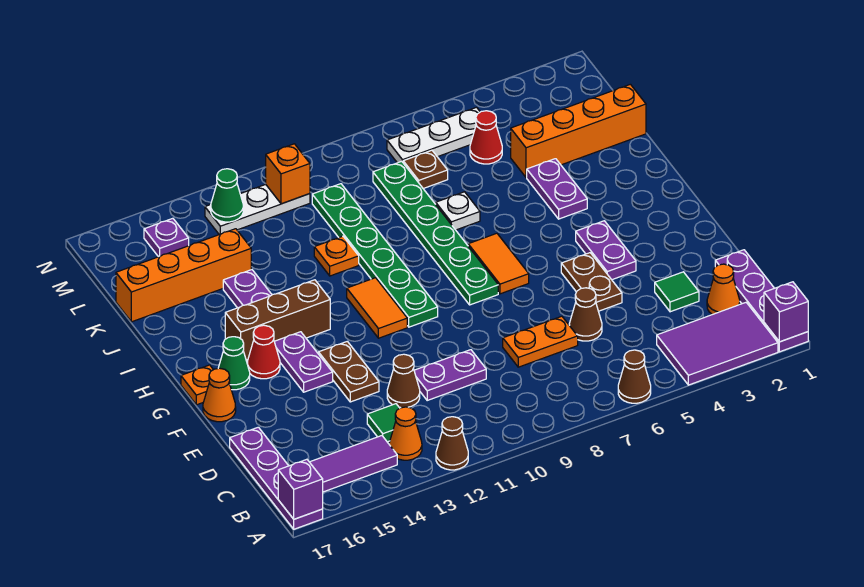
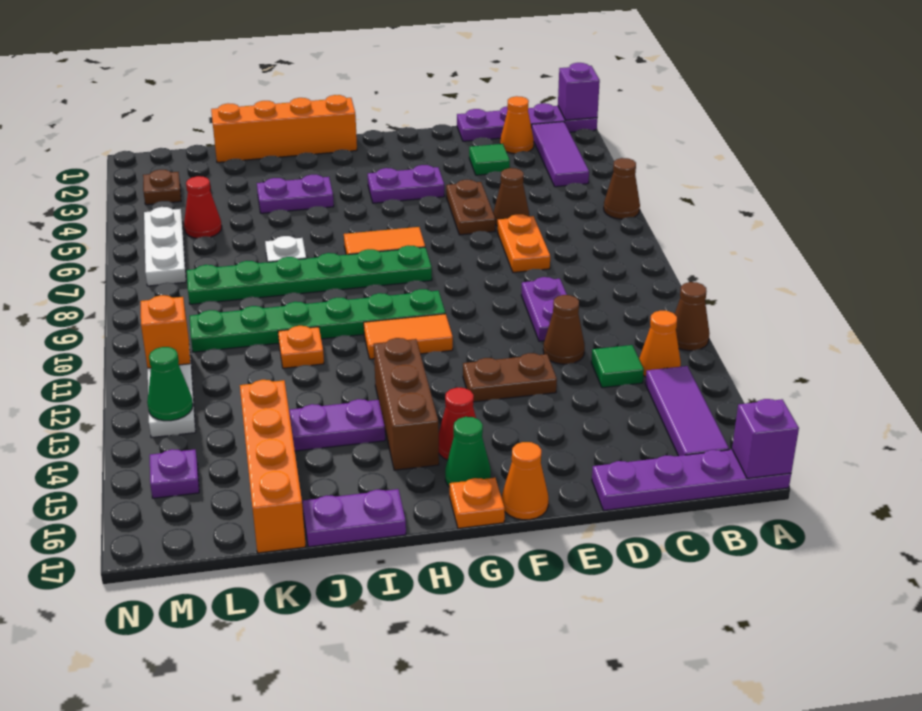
purple 2x3 tile [657,303,778,385] -> purple 1x3 tile [532,122,589,187]
brown 1x2 plate [561,253,622,311] -> brown 1x2 plate turned to [446,180,495,235]
purple 1x2 plate [274,332,333,392] -> purple 1x2 plate moved to [303,489,406,547]
orange 1x4 brick [511,84,646,178] -> orange 1x4 brick turned to [211,95,357,162]
brown 1x1 plate [403,150,448,189] -> brown 1x1 plate moved to [143,170,181,205]

